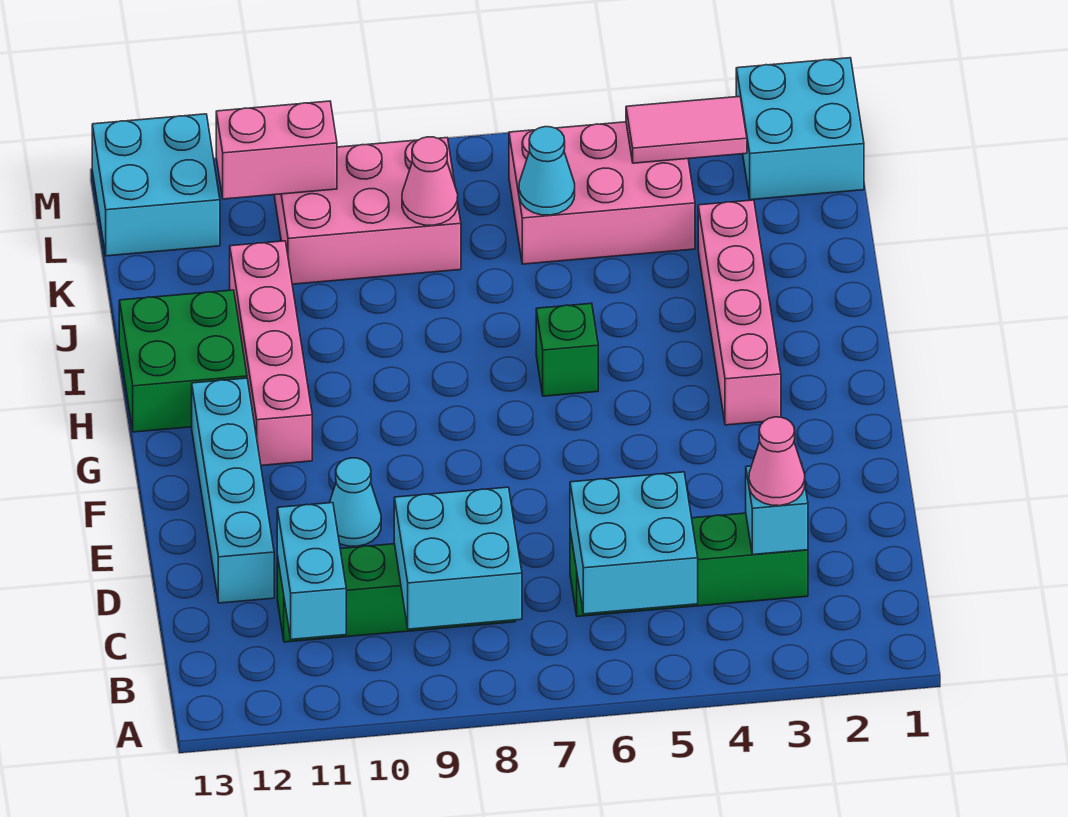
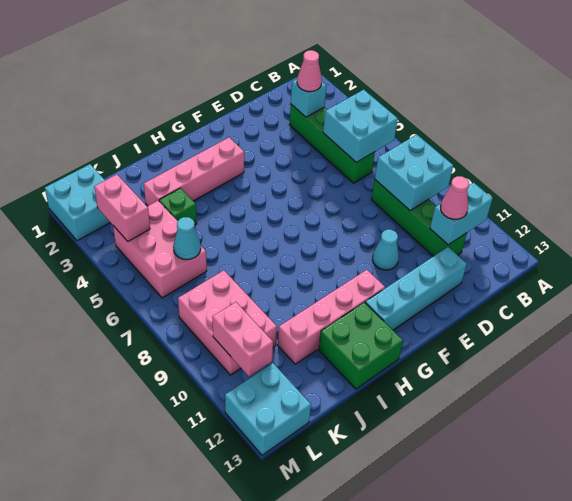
green 1x1 brick [536,303,598,396] -> green 1x1 brick moved to [159,188,197,225]
pink 1x1 cone [402,137,458,225] -> pink 1x1 cone moved to [441,176,469,219]
pink 1x2 tile [626,96,747,163] -> pink 1x2 brick [94,174,150,241]

